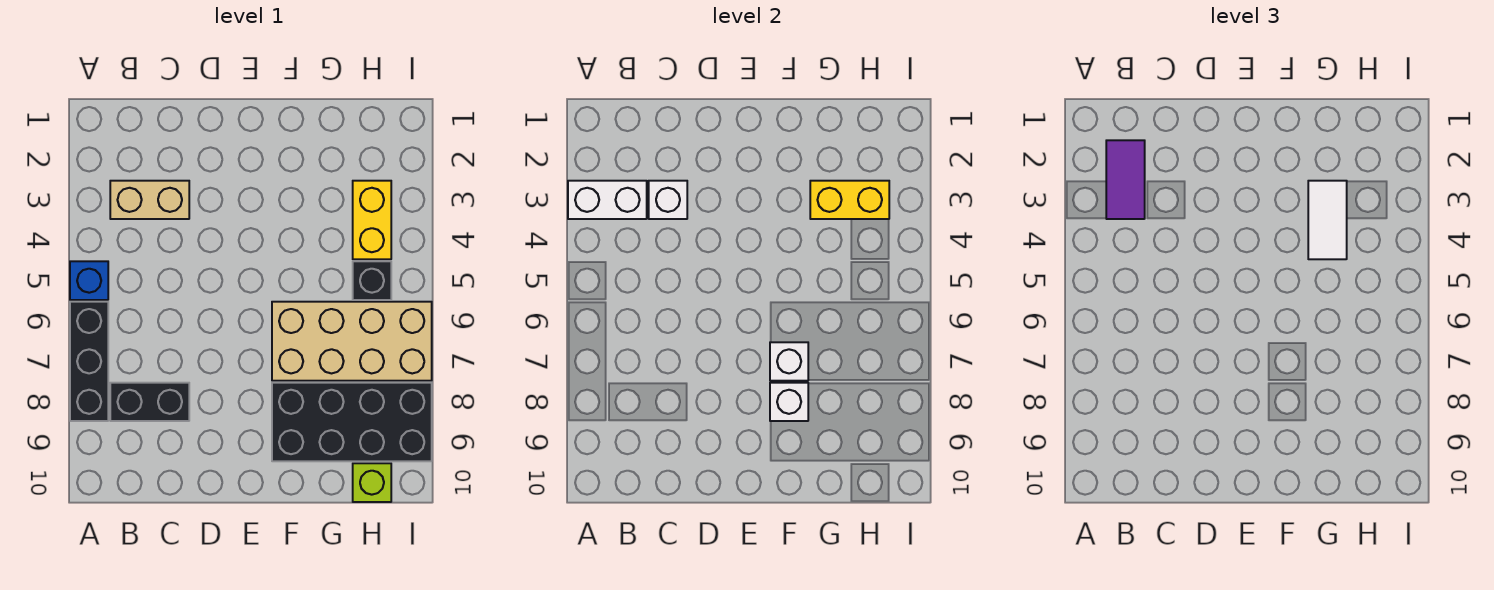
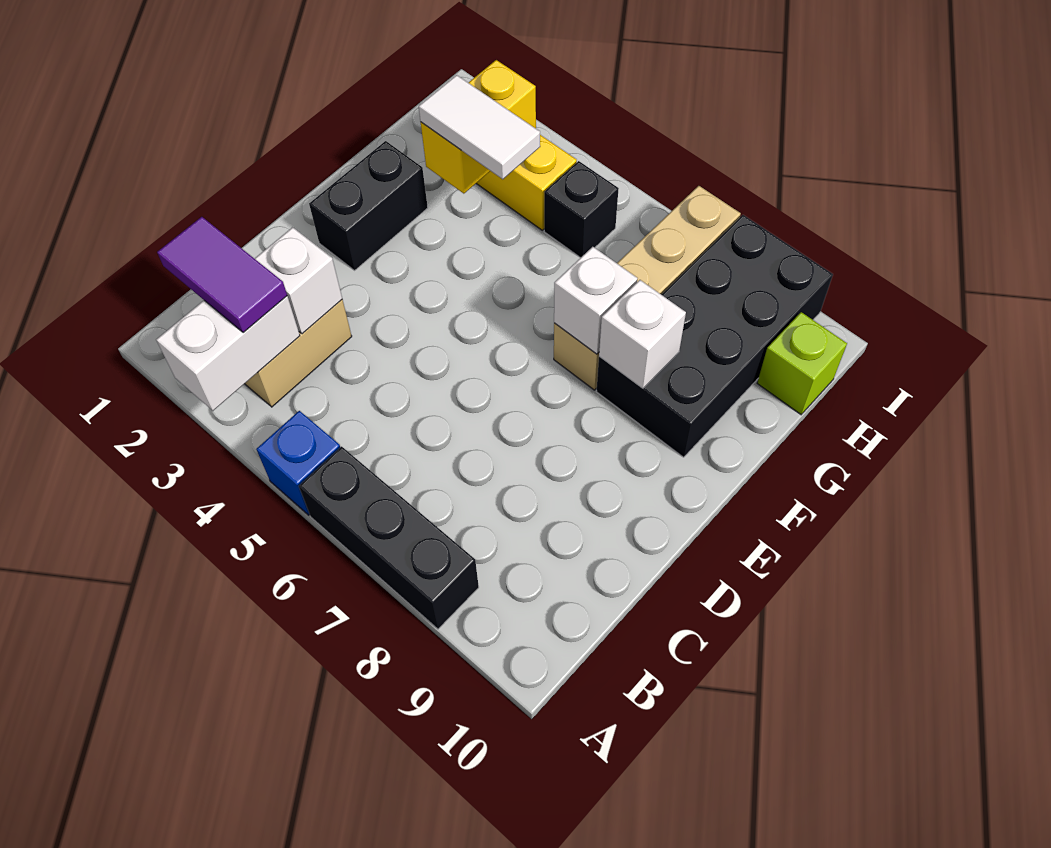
black 1x2 brick [110,383,189,421] -> black 1x2 brick moved to [309,141,428,270]
tan 2x4 brick [272,302,432,381] -> tan 1x4 brick [554,186,741,390]

